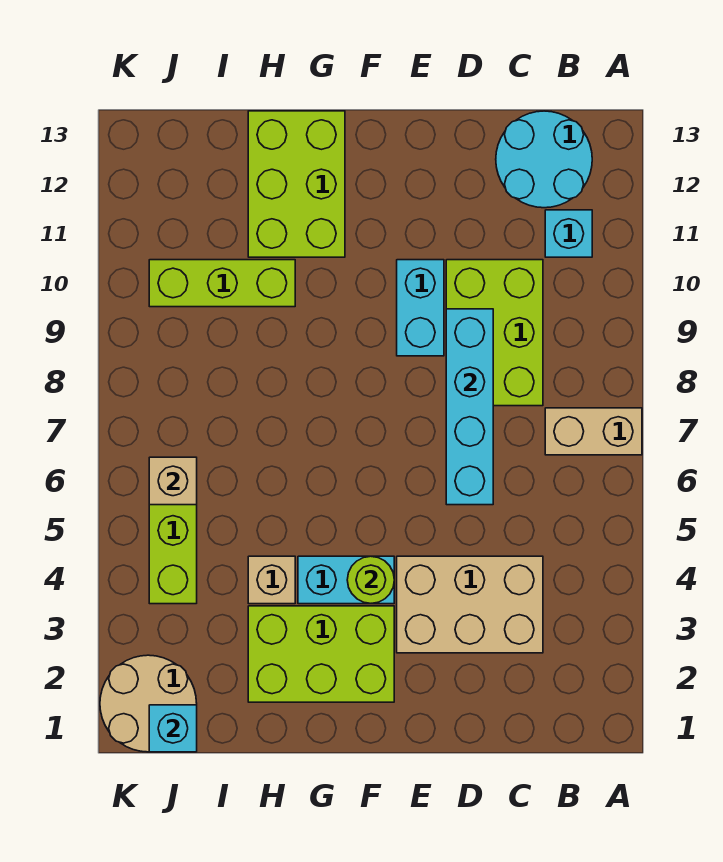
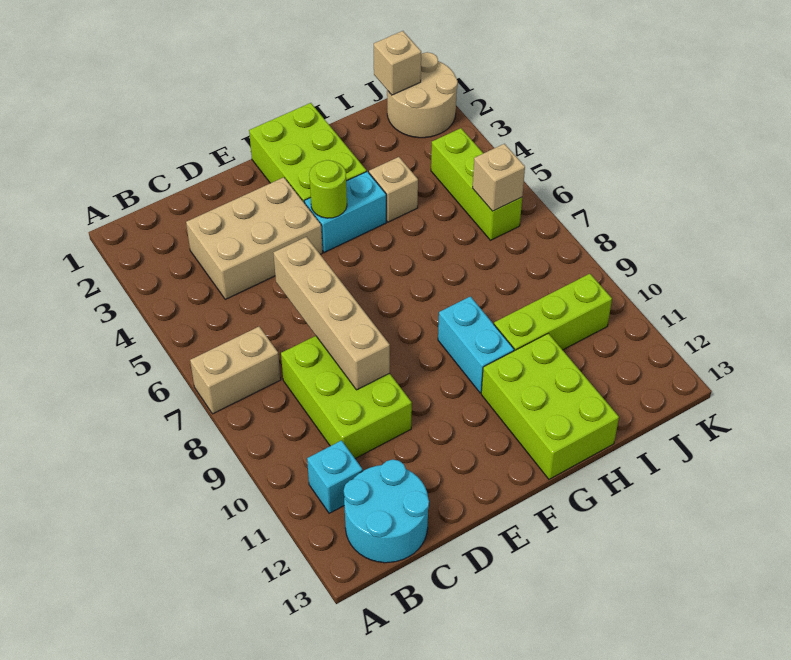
cyan 1x4 brick [446,309,493,505] -> tan 1x4 brick [273,237,390,390]
cyan 1x2 brick [397,260,444,356] -> cyan 1x2 brick moved to [438,296,514,393]
lime 2x3 brick [248,606,394,702] -> lime 2x3 brick turned to [249,103,367,203]
cyan 1x1 brick [149,705,197,752] -> tan 1x1 brick [374,31,421,95]

